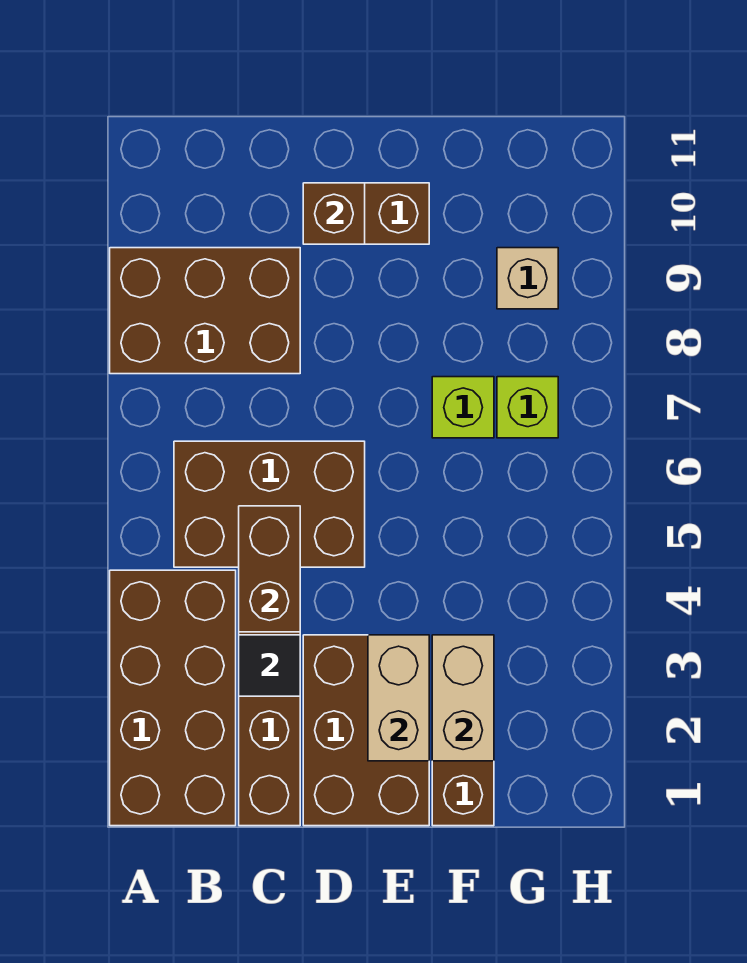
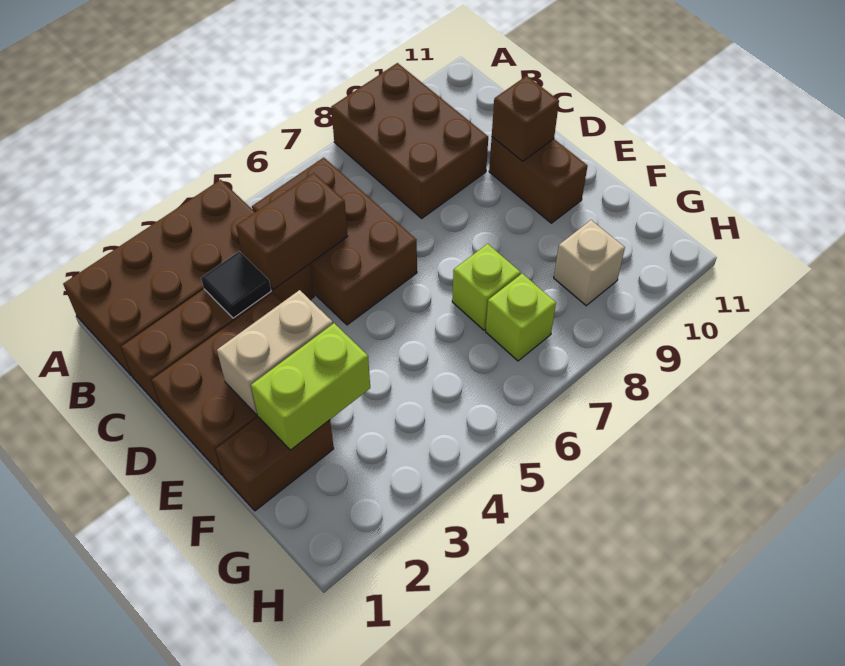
tan 1x2 brick [432,635,494,761] -> lime 1x2 brick [251,323,370,450]

